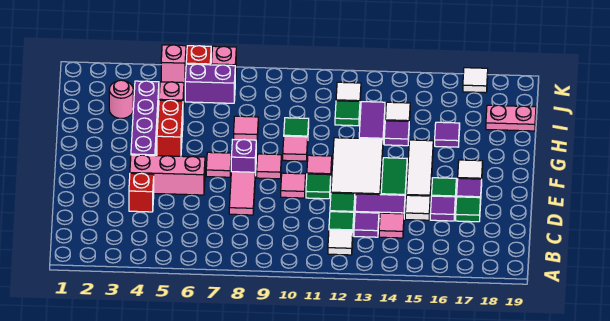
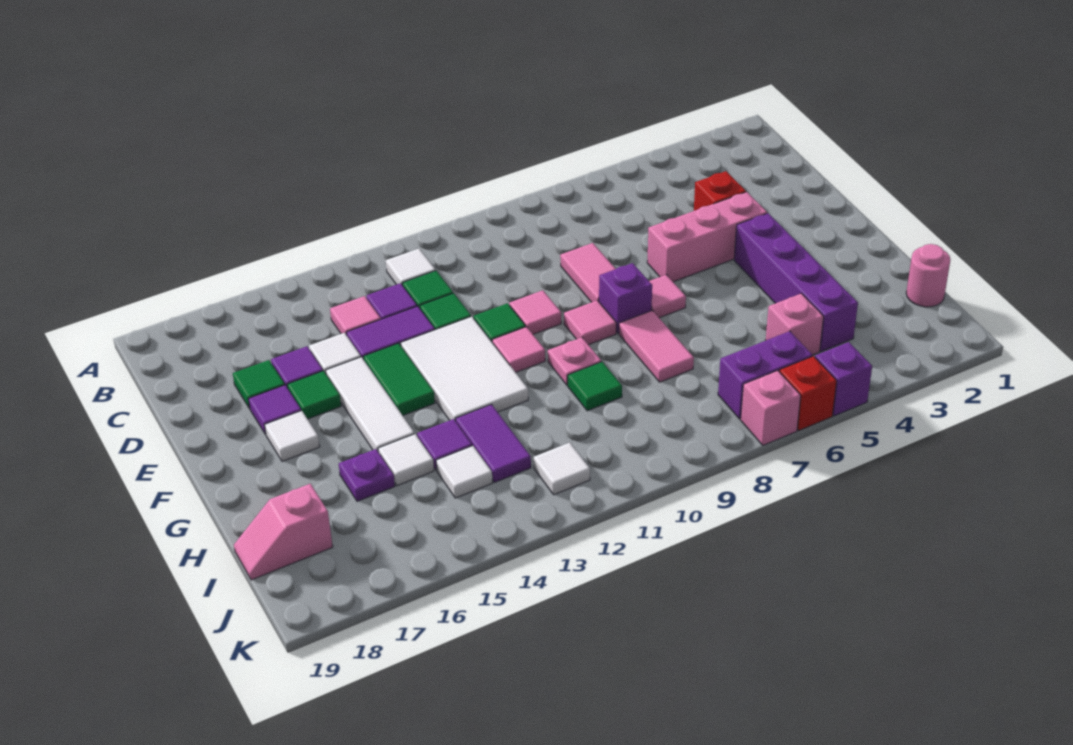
red 1x2 brick [157,100,183,156] -> none
pink 1x1 tile [283,136,308,161] -> pink 1x1 plate [548,337,601,385]
pink 1x1 tile [234,116,258,141] -> pink 1x2 tile [619,311,694,382]
purple 1x1 tile [435,122,460,147] -> purple 1x1 plate [339,449,395,501]
pink 1x1 round brick [109,80,133,118] -> pink 1x1 round brick moved to [906,244,950,307]
green 1x1 tile [335,101,360,126] -> none
pink 1x2 plate [486,105,536,131] -> pink 1x2 slope [234,484,333,580]
pink 1x1 brick [161,45,186,83] -> purple 1x1 brick [815,342,872,416]
white 1x1 tile [463,68,488,93] -> white 1x1 tile moved to [378,434,434,486]

